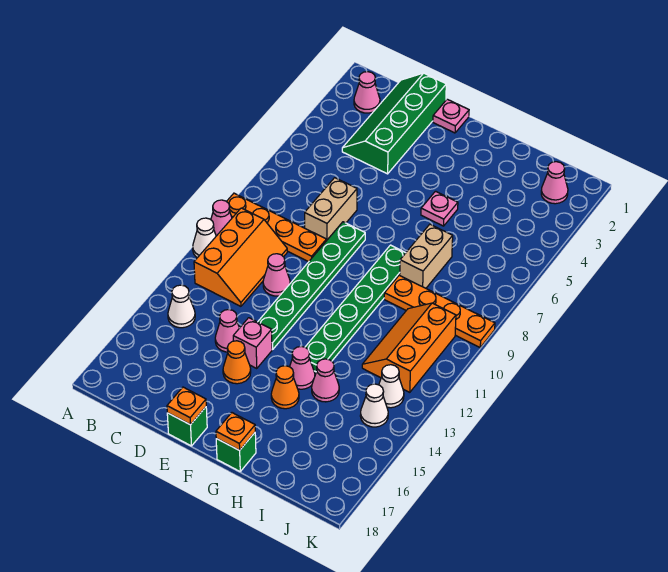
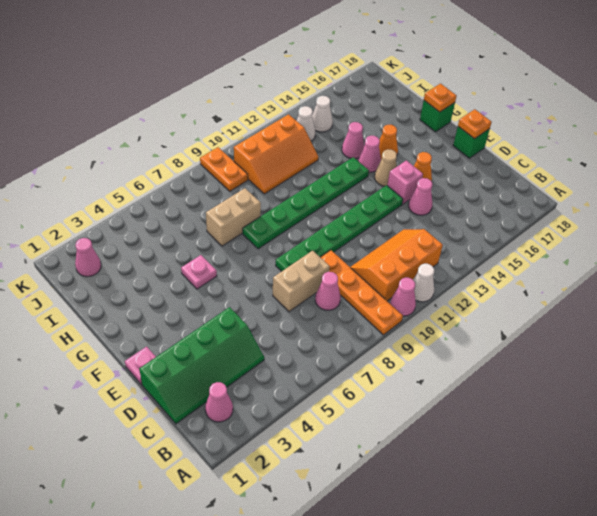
white 1x1 cone [168,285,195,328] -> none
pink 1x1 cone [263,254,290,296] -> pink 1x1 cone moved to [315,272,341,310]
none -> tan 1x1 cone [375,149,397,186]
orange 1x4 plate [384,275,495,347] -> orange 1x2 plate [200,147,248,191]

